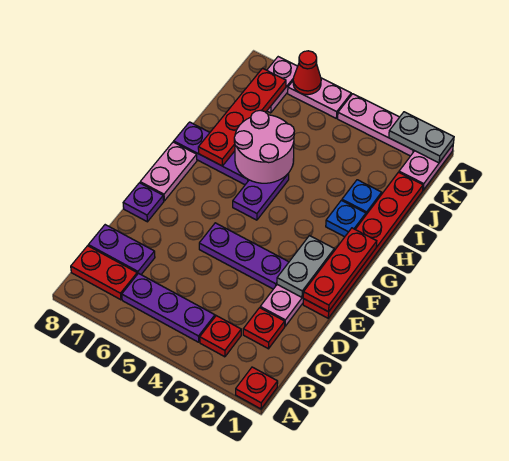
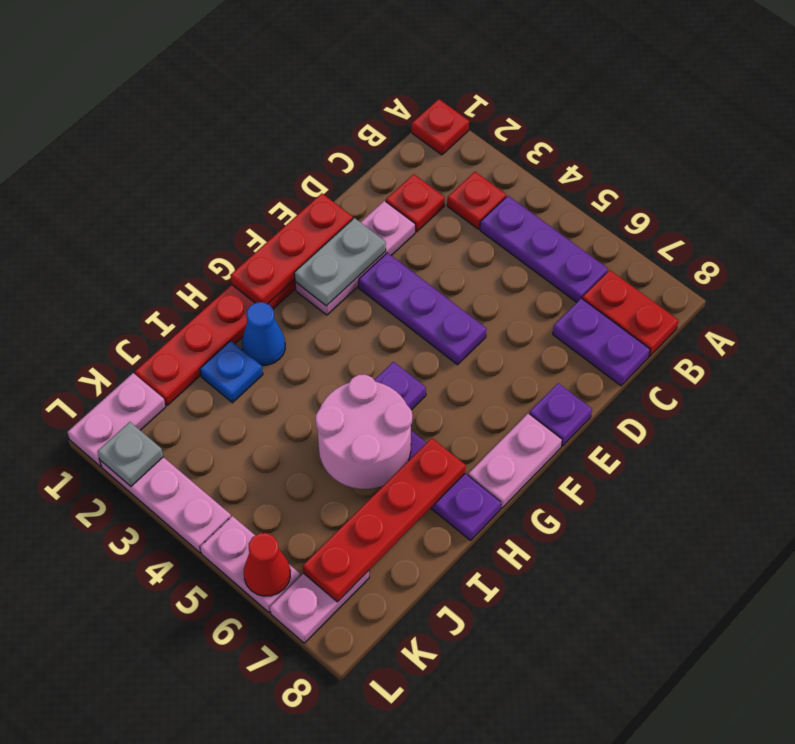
blue 1x1 plate [326,200,366,237] -> blue 1x1 cone [242,302,285,365]
grey 1x2 plate [389,112,454,163] -> grey 1x1 plate [97,422,163,486]

